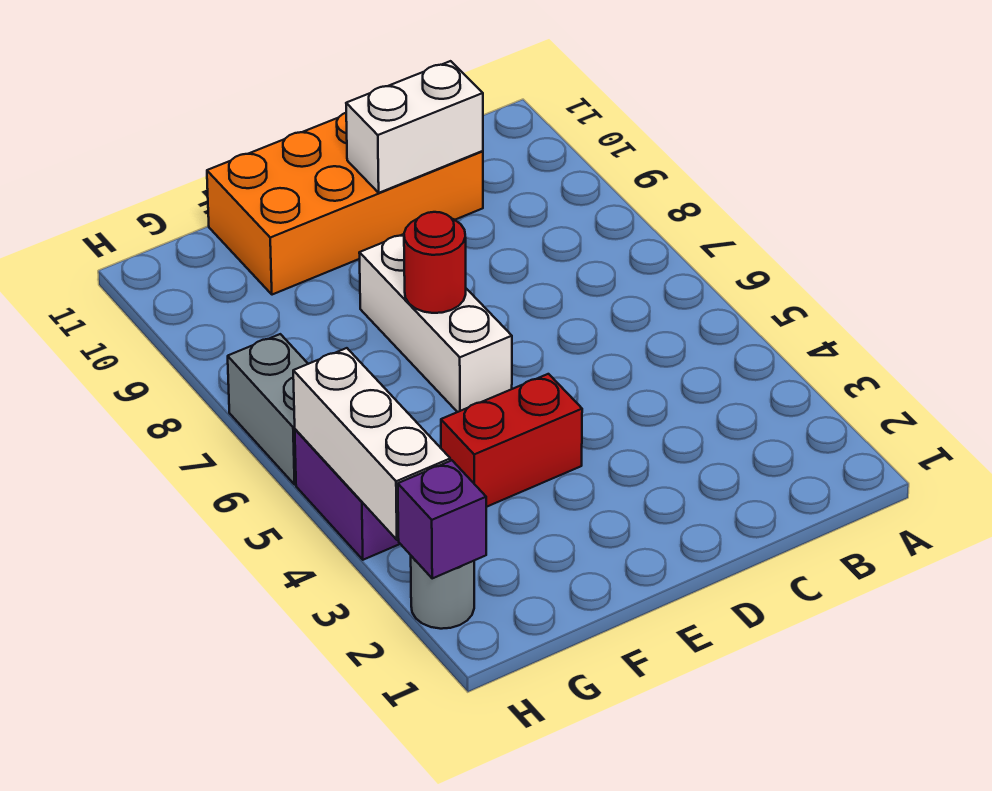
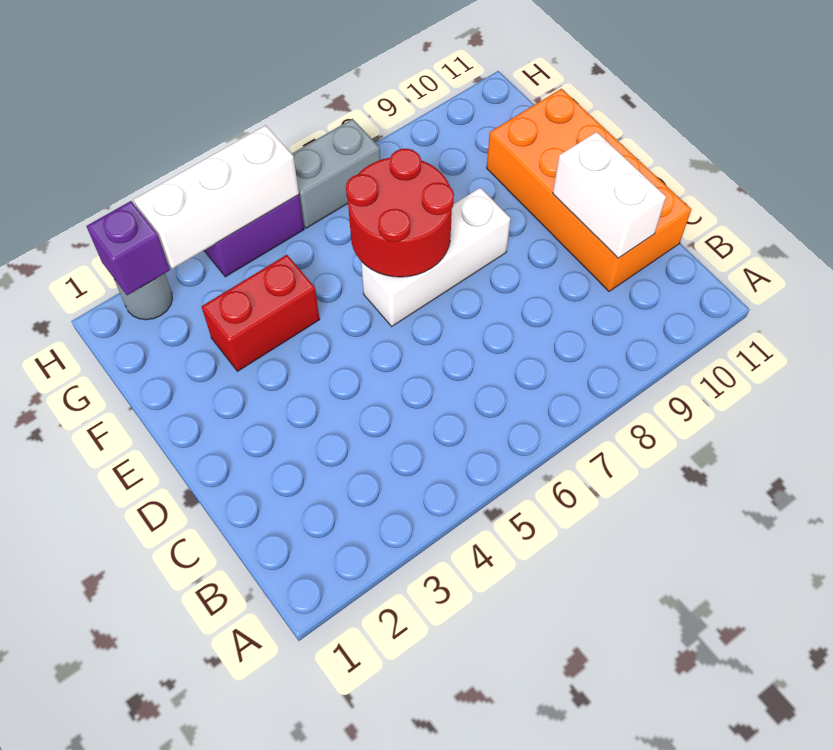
red 1x2 brick [441,374,582,507] -> red 1x2 brick turned to [202,255,320,371]
red 1x1 round brick [404,212,466,313] -> red 2x2 round brick [346,149,454,277]

